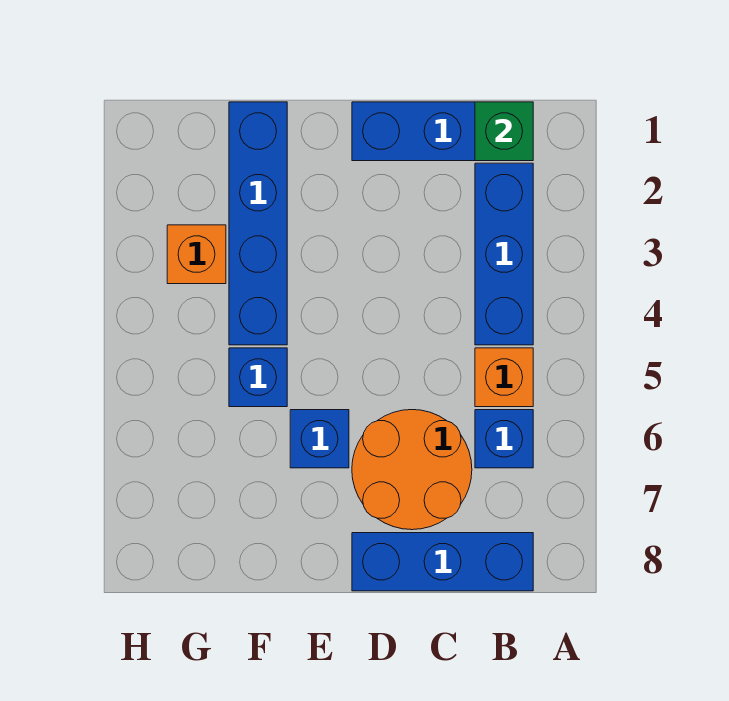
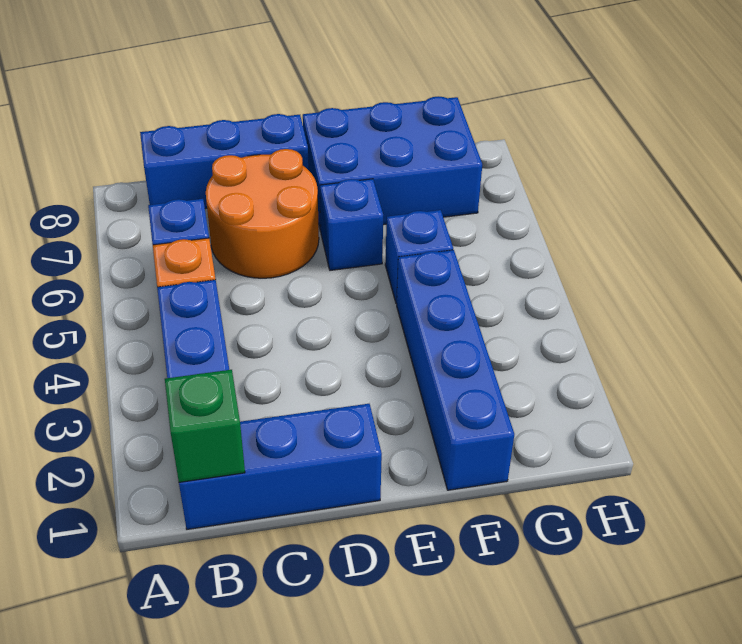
none -> blue 2x3 brick [303,96,482,231]
orange 1x1 brick [167,225,226,284] -> none

